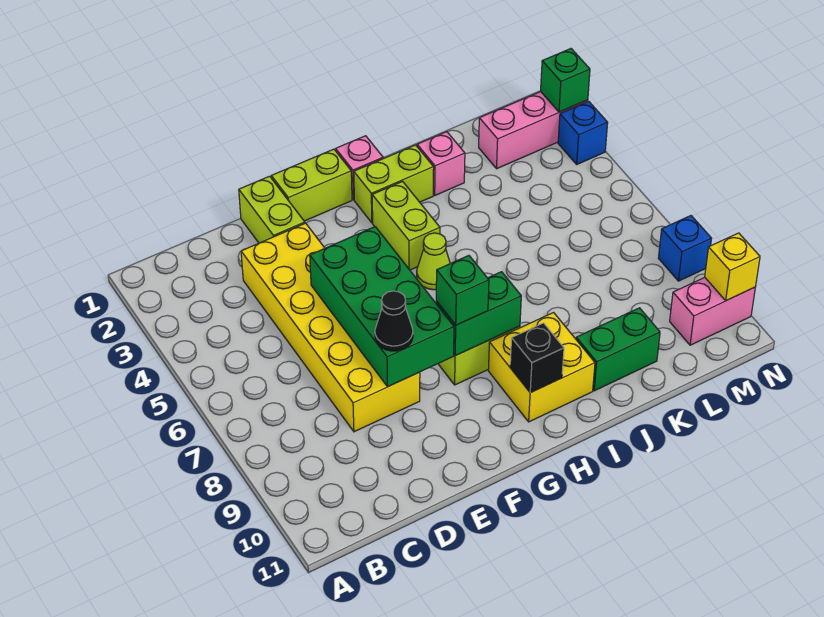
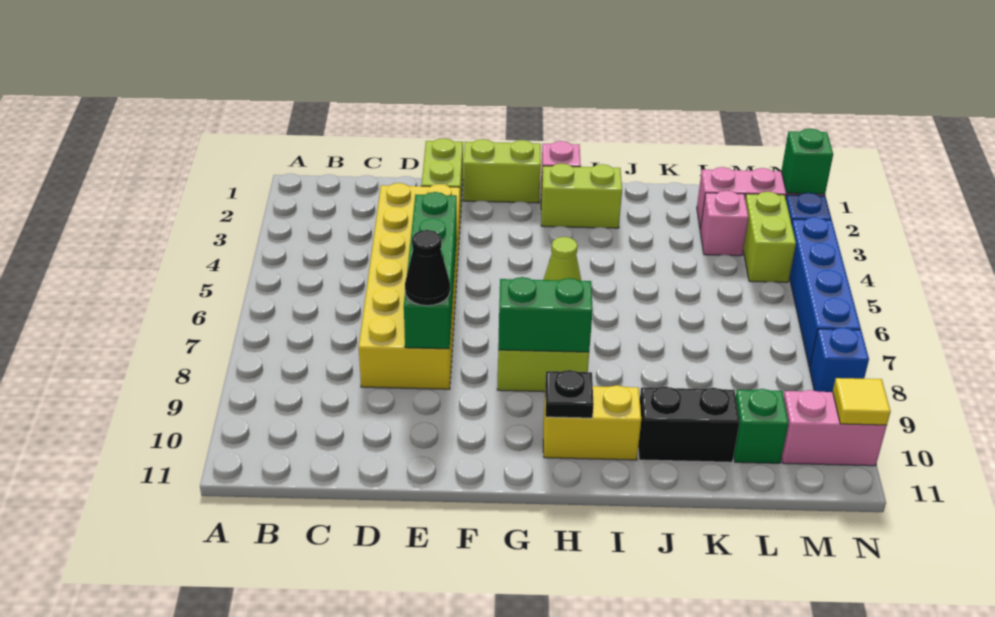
green 2x4 brick [310,227,454,387] -> green 1x4 brick [404,192,457,349]
green 1x1 brick [436,256,489,325] -> green 1x1 brick moved to [734,389,789,463]
lime 1x2 brick [372,182,440,270] -> lime 1x2 brick moved to [743,192,796,282]
yellow 2x2 brick [488,313,595,422] -> yellow 1x2 brick [543,385,641,460]
black 1x1 brick [510,323,564,393] -> black 1x1 plate [545,370,594,418]
pink 1x1 brick [417,132,465,195] -> pink 1x1 brick moved to [700,191,749,256]
green 1x2 brick [576,308,660,391] -> black 1x2 brick [638,387,740,462]
none -> blue 1x4 brick [789,217,861,367]
yellow 1x1 brick [705,233,760,301] -> yellow 1x1 tile [833,378,891,425]

